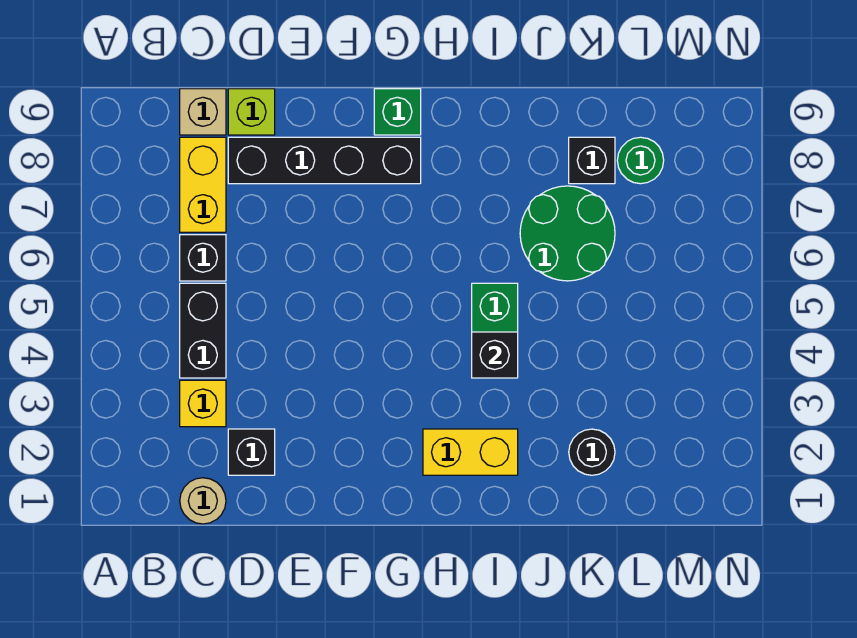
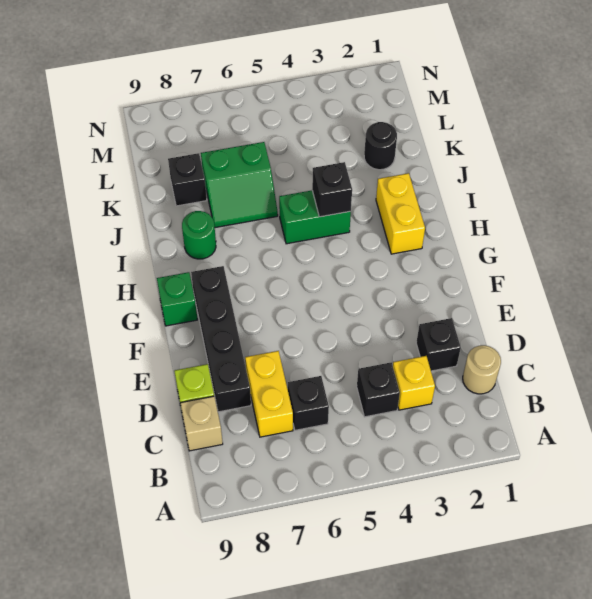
black 1x2 brick [180,283,226,378] -> black 1x1 brick [357,362,400,417]
yellow 1x2 brick [180,137,226,232] -> yellow 1x2 brick turned to [245,351,293,437]
green 2x2 round brick [520,186,615,281] -> green 2x2 slope [201,142,278,228]
green 1x1 round brick [617,137,664,184] -> green 1x1 round brick moved to [182,211,216,259]

